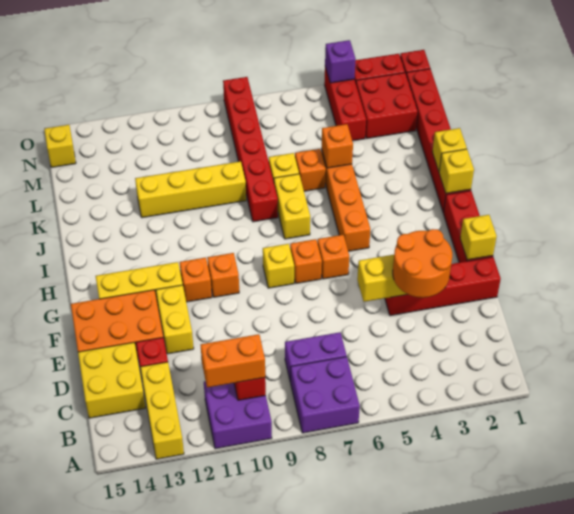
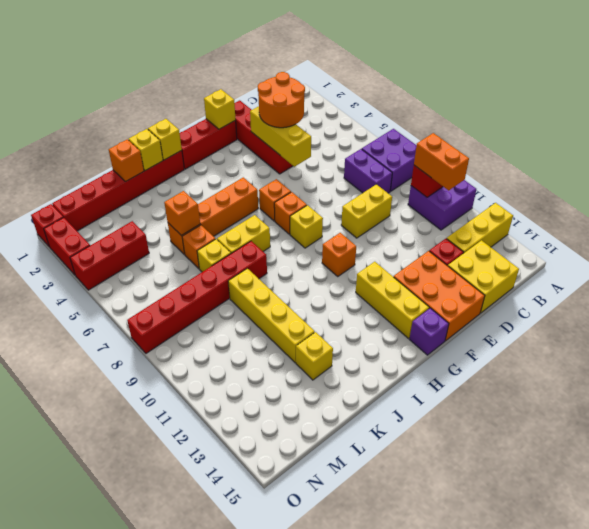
yellow 1x2 brick [156,285,194,354] -> yellow 1x2 brick moved to [341,184,392,238]
orange 1x1 brick [180,257,212,302] -> orange 1x1 brick moved to [109,139,144,181]
red 2x2 brick [356,73,418,139] -> none
yellow 1x1 brick [44,125,76,168] -> yellow 1x1 brick moved to [296,332,333,380]
purple 1x1 brick [325,40,356,83] -> purple 1x1 brick moved to [409,308,449,355]

